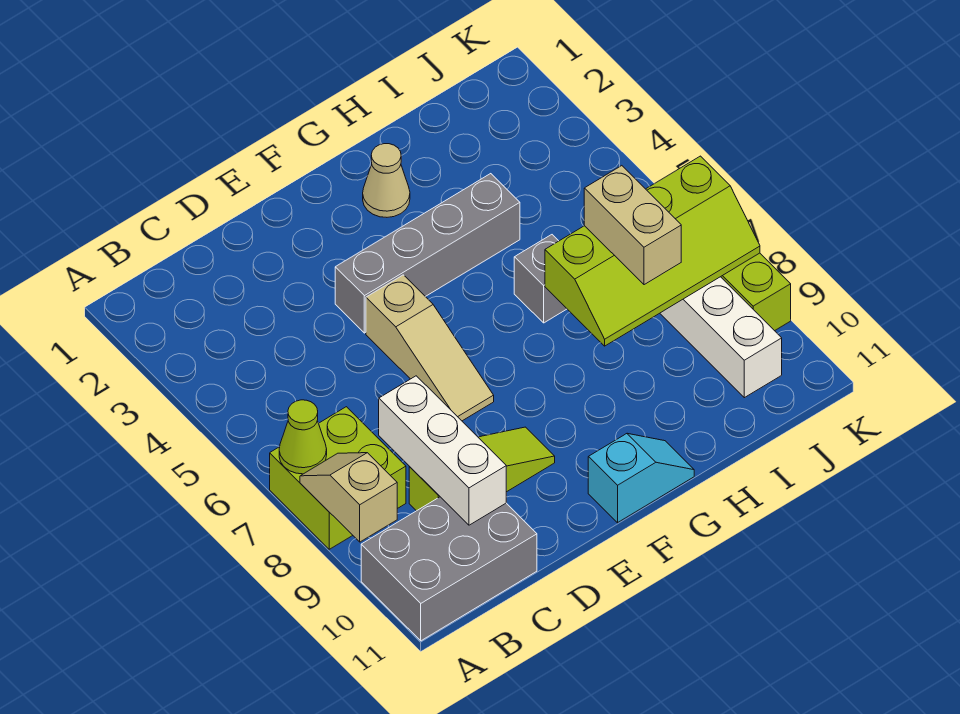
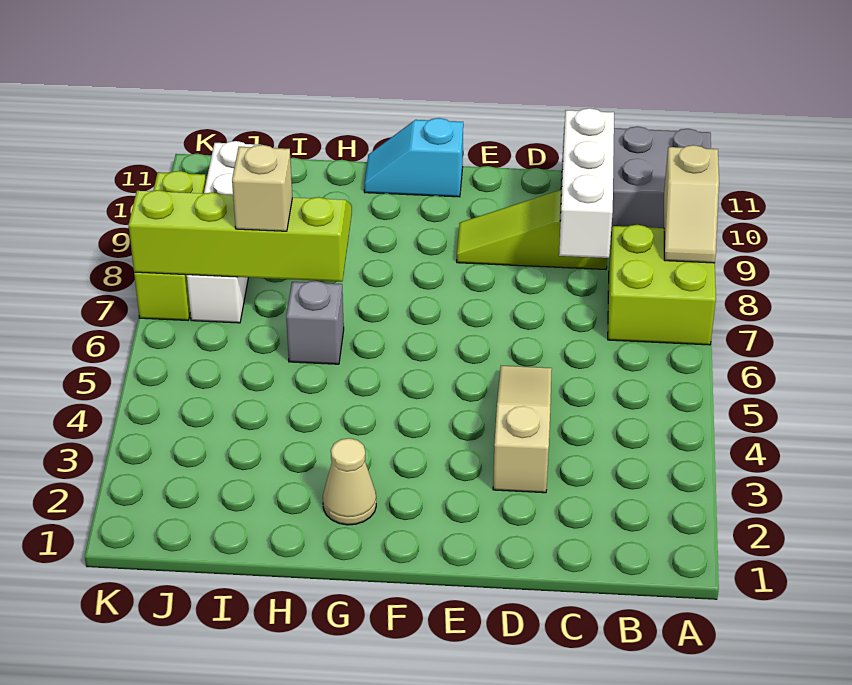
lime 1x1 cone [279,400,327,474] -> none
grey 1x4 brick [335,174,520,333] -> none
tan 1x3 slope [366,275,494,421] -> tan 1x3 slope moved to [493,366,552,493]
tan 1x2 brick [584,166,681,285] -> tan 1x1 brick [232,145,292,231]

